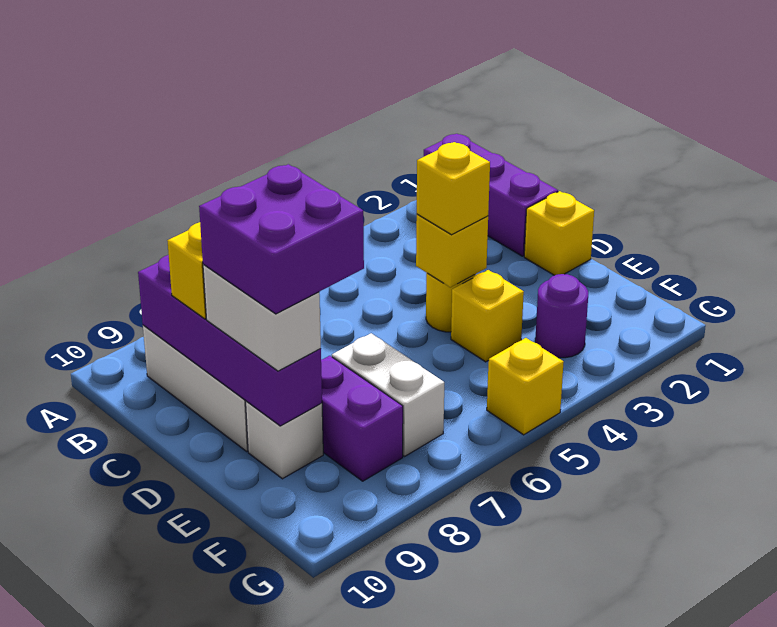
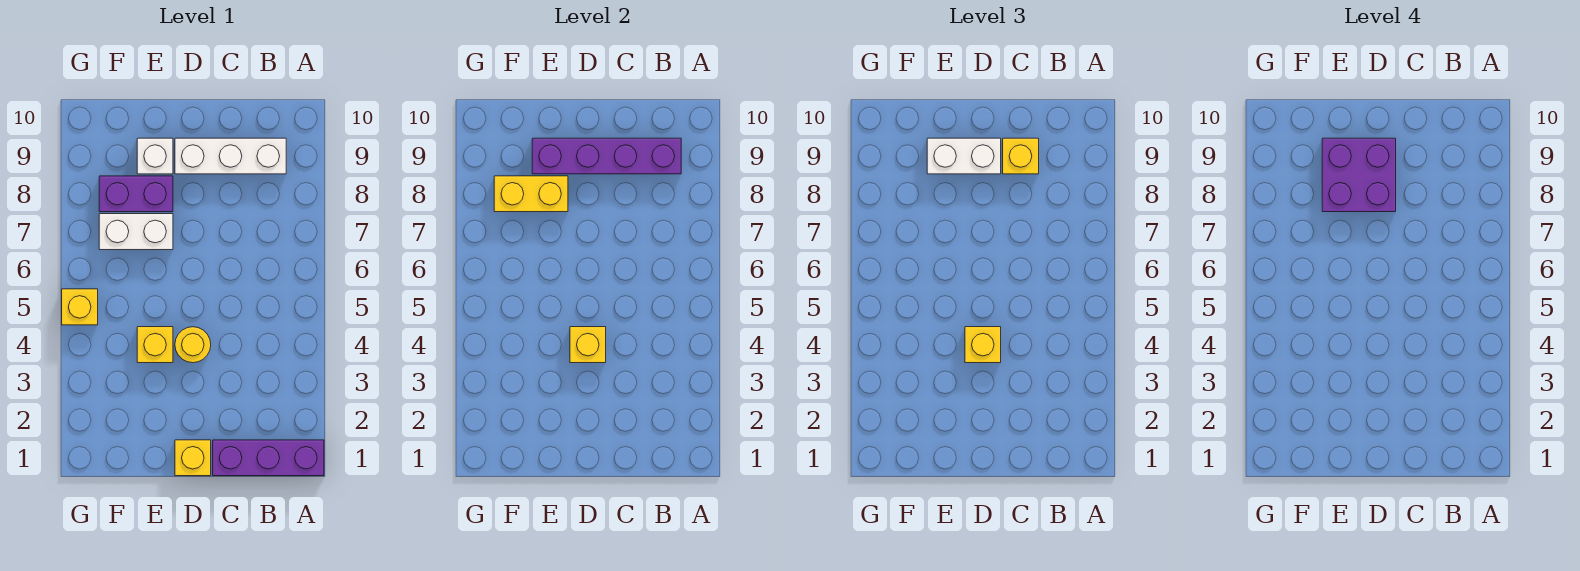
none -> yellow 1x2 brick [494,176,568,212]
purple 1x1 round brick [535,274,588,358] -> none

